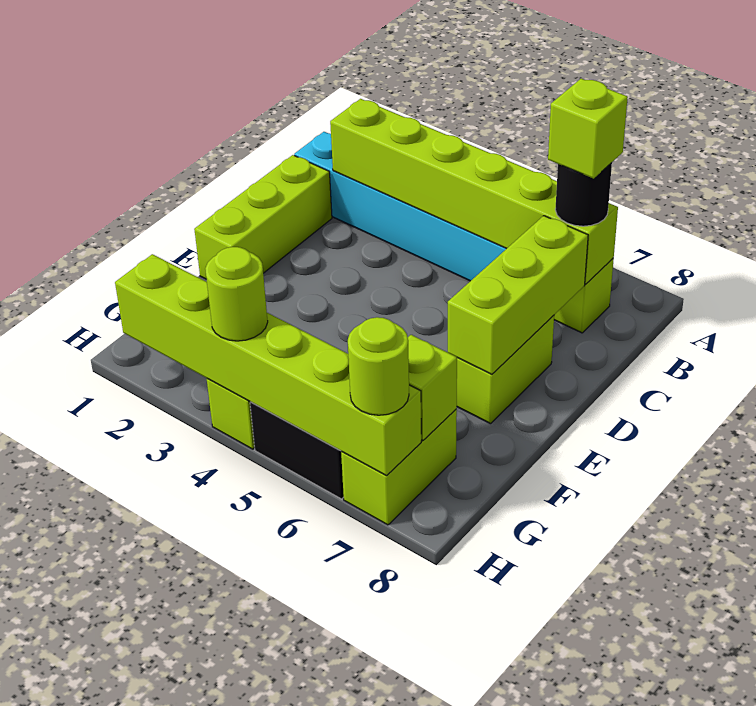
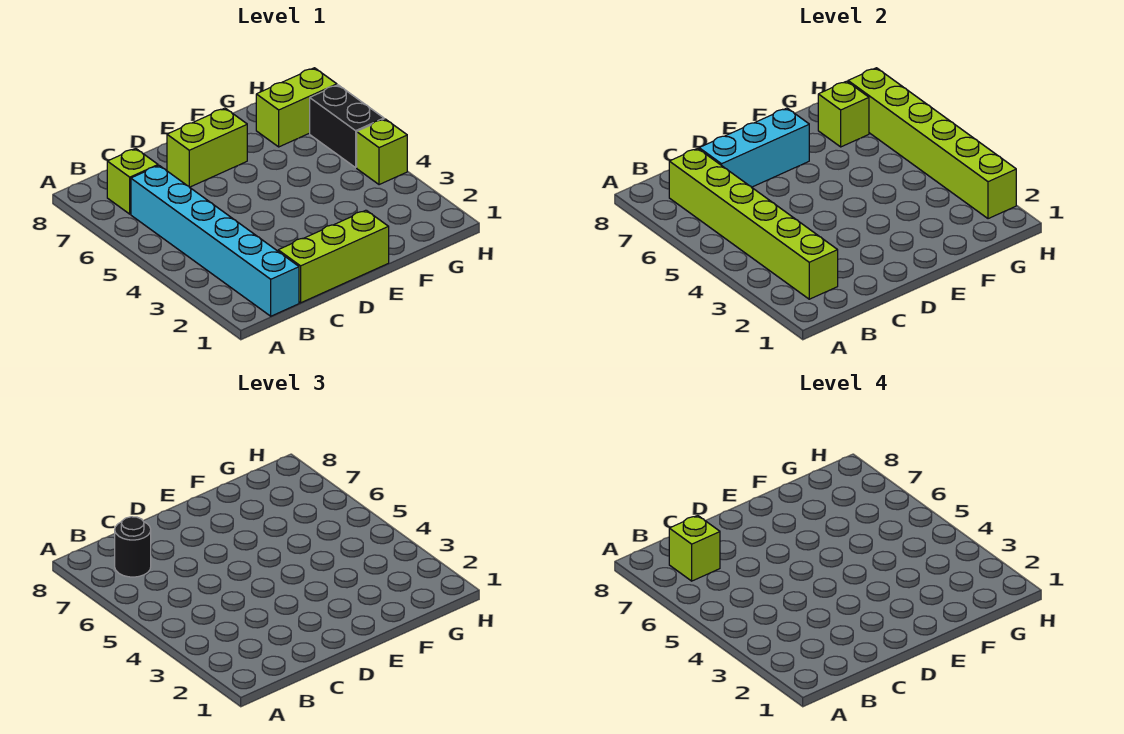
lime 1x3 brick [448,216,588,374] -> cyan 1x3 brick [699,108,809,187]
lime 1x1 round brick [205,247,268,341] -> none
lime 1x1 round brick [348,317,409,415] -> none

